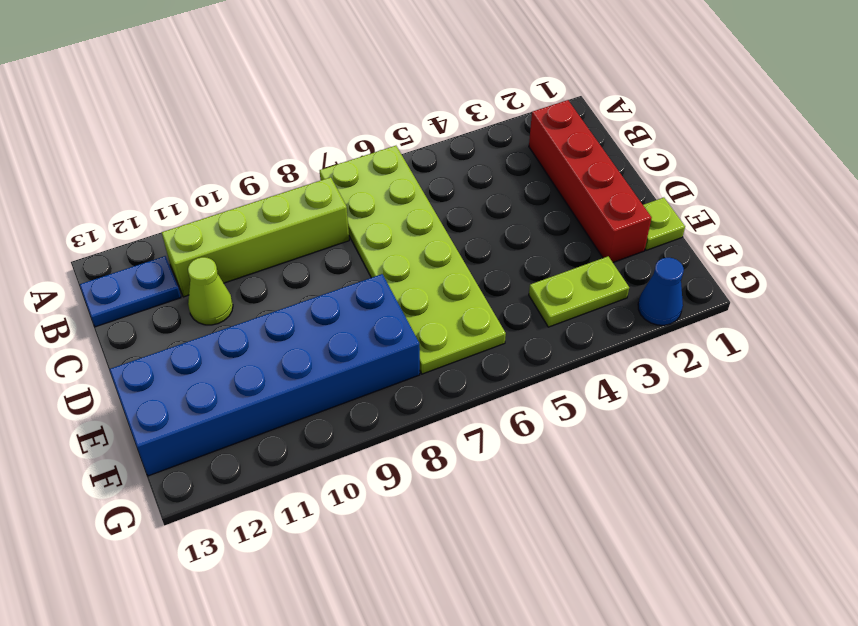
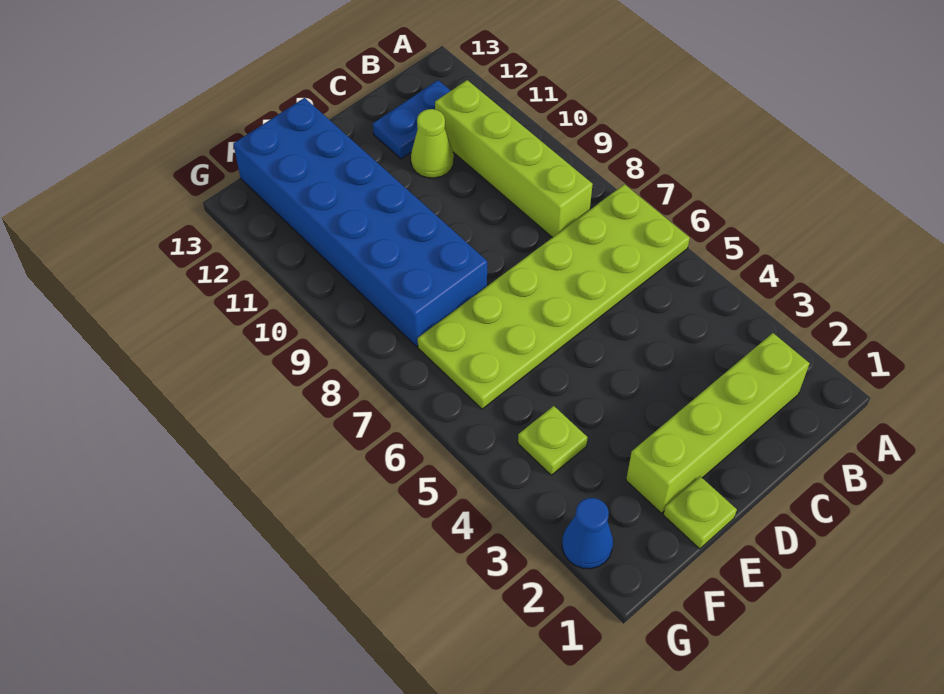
red 1x4 brick [529,100,652,262] -> lime 1x4 brick [626,333,810,513]
blue 1x2 plate [80,256,181,327] -> blue 1x2 plate turned to [373,80,451,159]
lime 1x2 plate [529,256,629,327] -> lime 1x1 plate [518,406,588,475]

